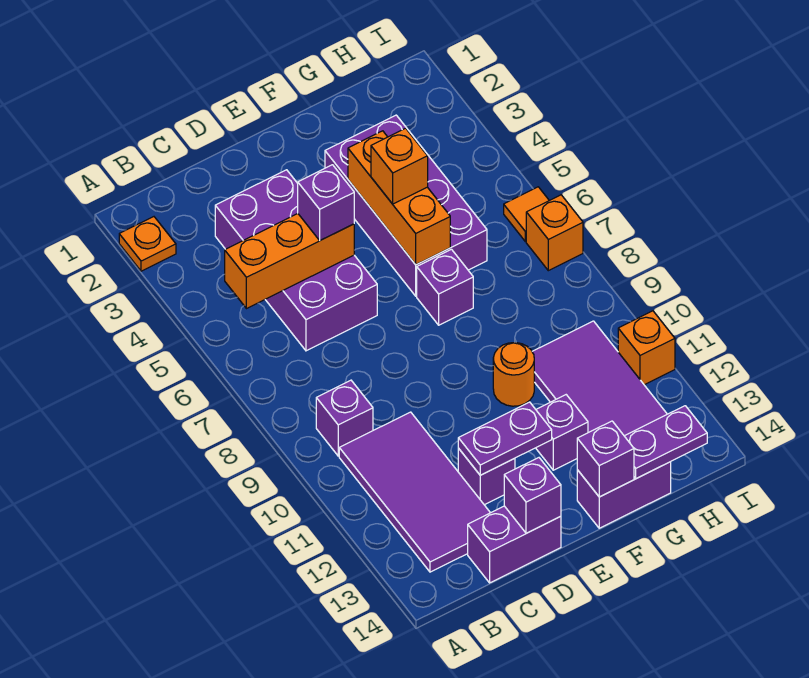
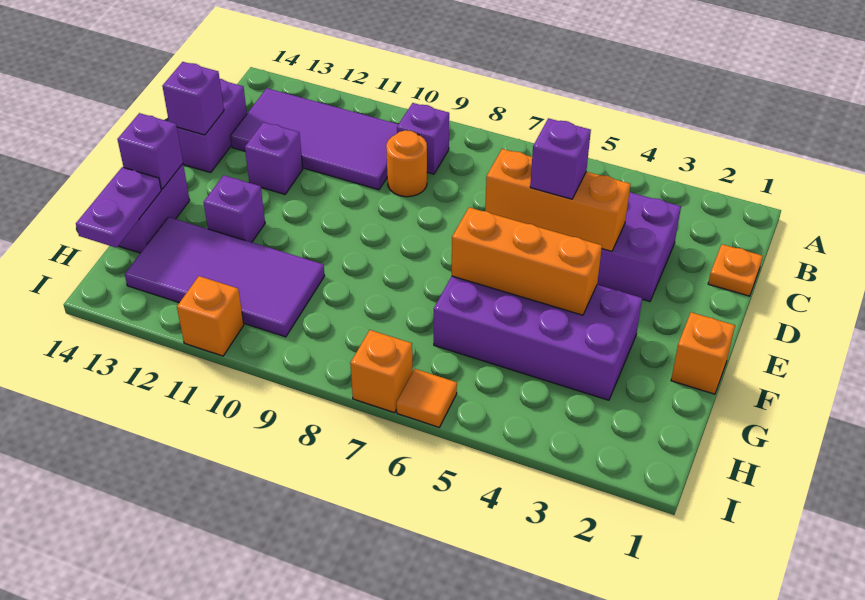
orange 1x1 plate [119,217,176,271] -> orange 1x1 plate moved to [708,244,763,296]
orange 1x3 brick [225,214,354,309] -> orange 1x3 brick turned to [485,149,631,251]
purple 1x2 plate [458,402,552,475] -> none
orange 1x1 brick [371,128,428,204] -> orange 1x1 brick moved to [671,312,735,394]
purple 1x1 brick [417,249,473,325] -> none
orange 1x1 round brick [493,343,534,406] -> orange 1x1 round brick moved to [386,130,427,197]

